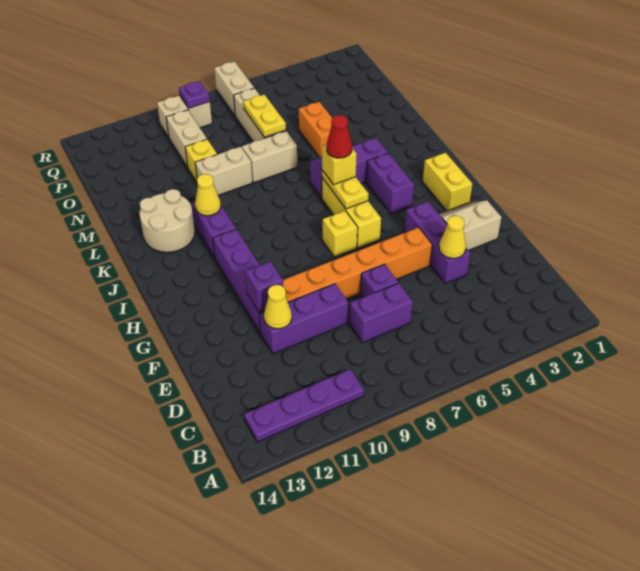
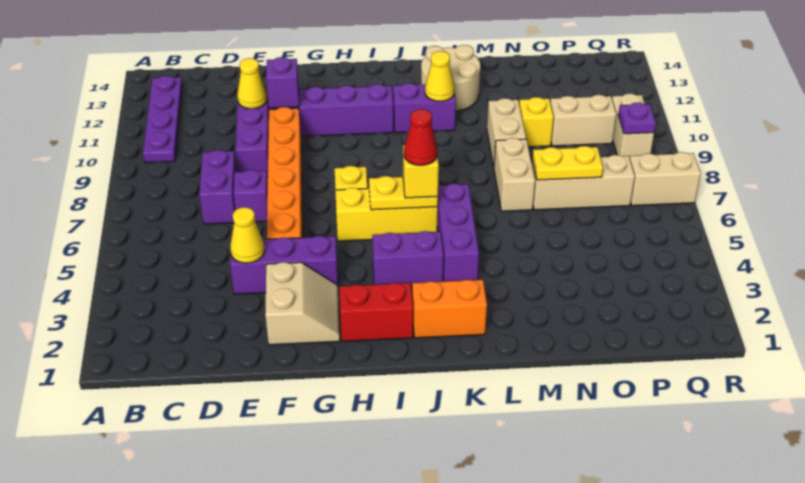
yellow 1x2 brick [423,153,472,211] -> red 1x2 brick [339,283,413,341]
orange 1x2 brick [299,102,332,158] -> orange 1x2 brick moved to [412,280,487,338]

